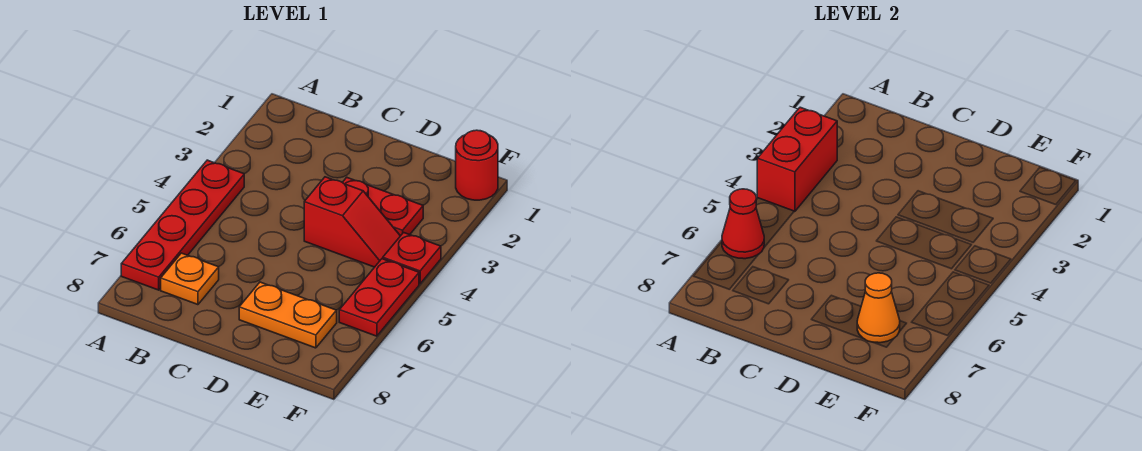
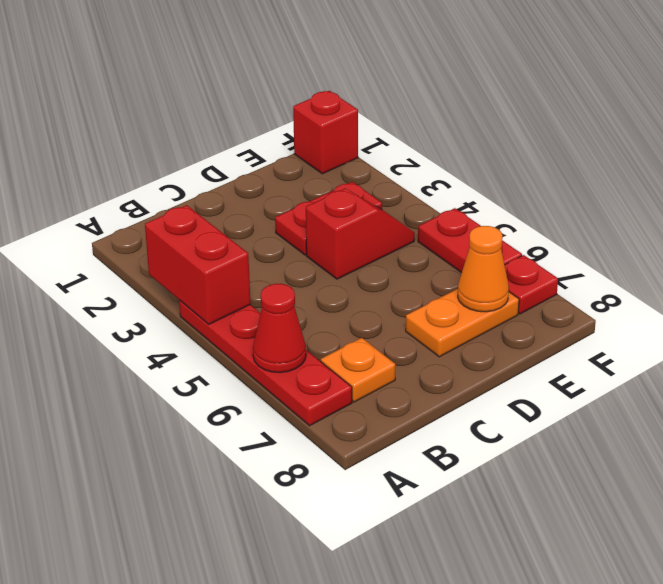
red 1x1 round brick [456,130,498,200] -> red 1x1 brick [293,91,358,174]
red 1x1 plate [383,233,441,284] -> red 1x1 plate moved to [505,255,558,314]

